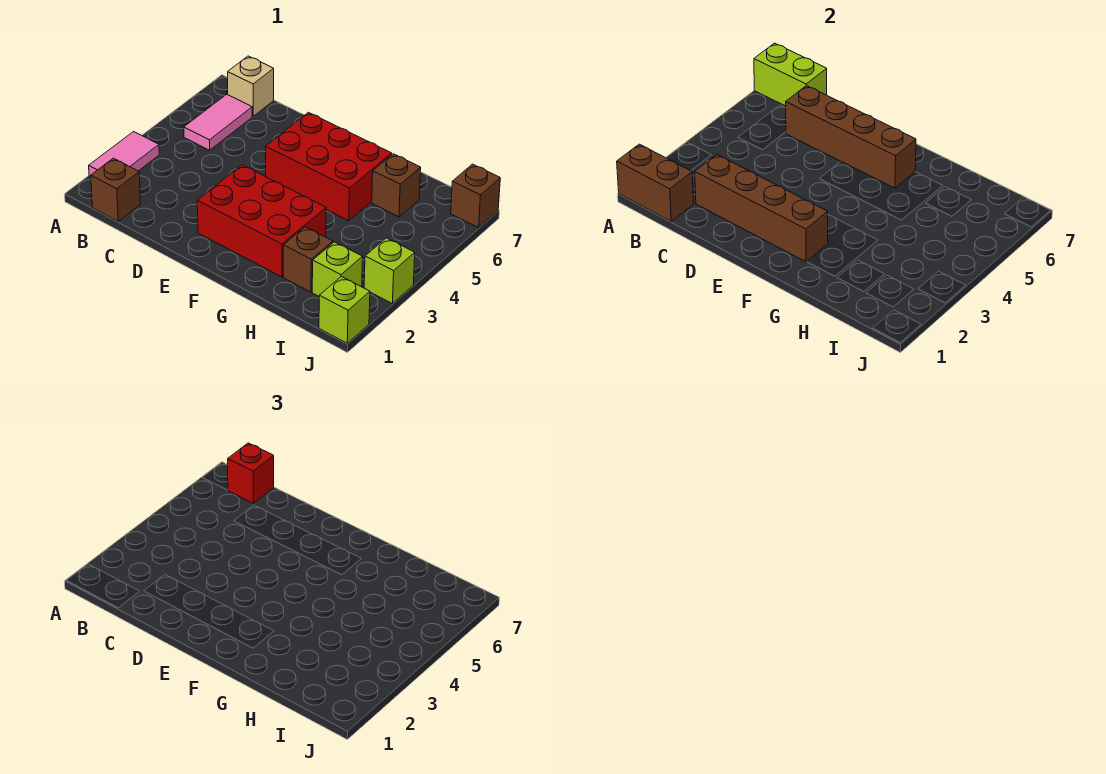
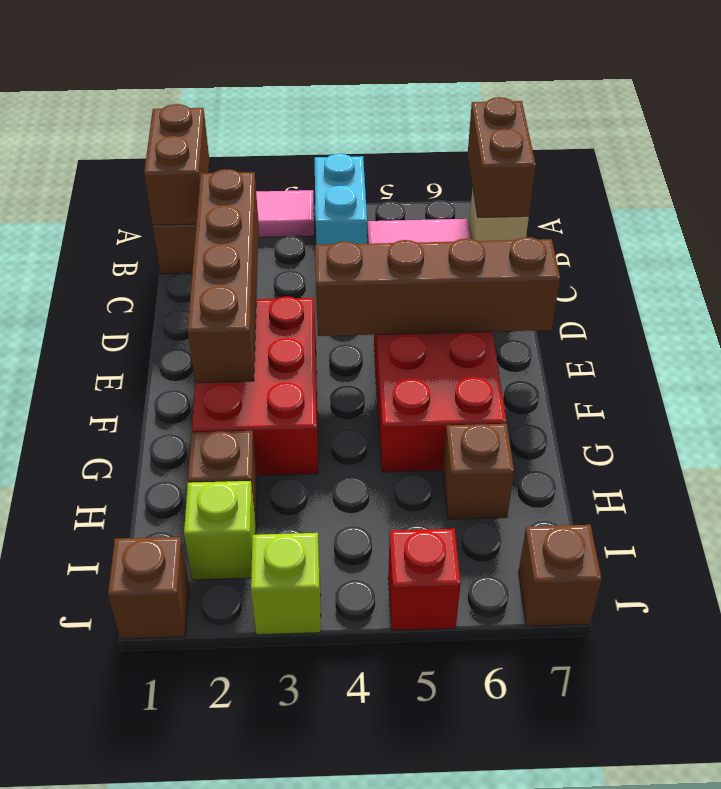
none -> cyan 1x2 brick [315,154,367,245]
lime 1x2 brick [754,43,827,106] -> brown 1x2 brick [468,97,536,217]
red 1x1 brick [228,443,274,503] -> red 1x1 brick moved to [388,529,461,630]
brown 1x4 brick [786,86,916,188] -> brown 1x4 brick turned to [315,237,560,336]
lime 1x1 brick [319,277,370,343] -> brown 1x1 brick [108,537,189,639]

